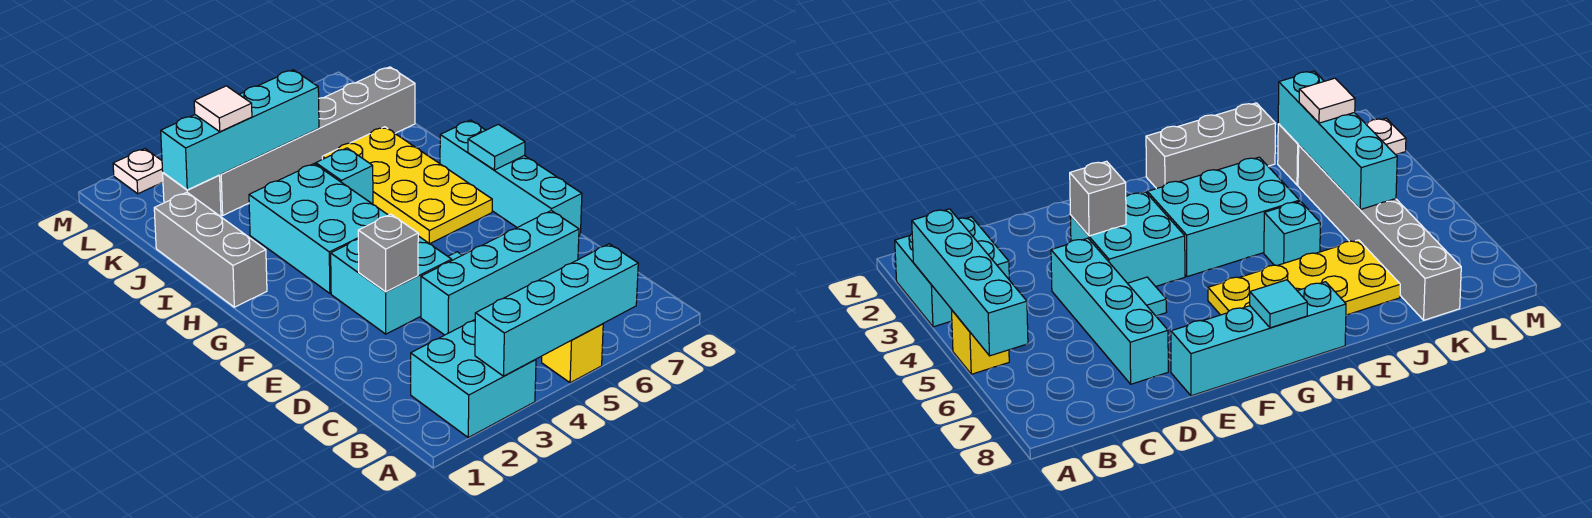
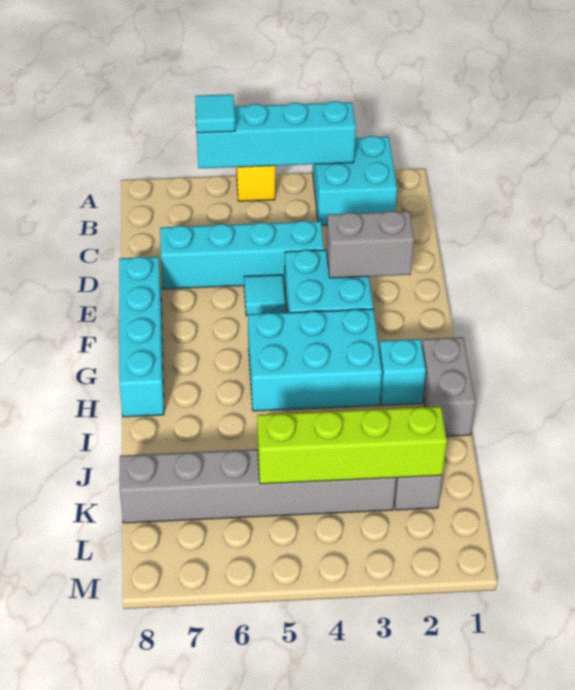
grey 1x1 brick [358,214,418,292] -> grey 1x2 brick [326,211,414,278]
cyan 2x3 brick [249,164,388,293] -> cyan 2x3 brick turned to [248,309,382,411]
yellow 2x4 plate [322,127,492,244] -> none
cyan 1x1 tile [468,124,525,170] -> cyan 1x1 tile moved to [195,94,235,133]
grey 1x3 brick [154,192,267,307] -> grey 1x2 brick [422,337,475,436]
cyan 1x1 brick [316,148,373,204] -> cyan 1x1 brick moved to [379,339,426,405]
cyan 1x4 brick [161,70,319,190] -> lime 1x4 brick [257,406,447,484]
white 1x1 tile [194,86,252,132] -> none
white 1x1 plate [113,149,163,194] -> none

